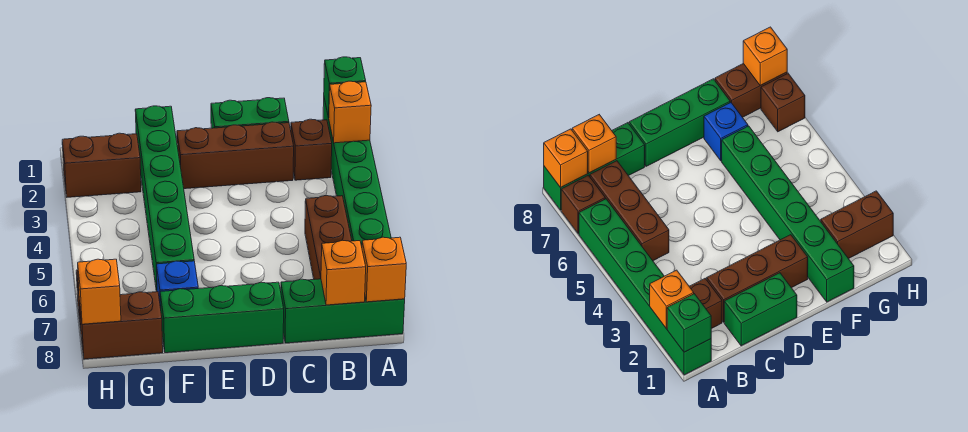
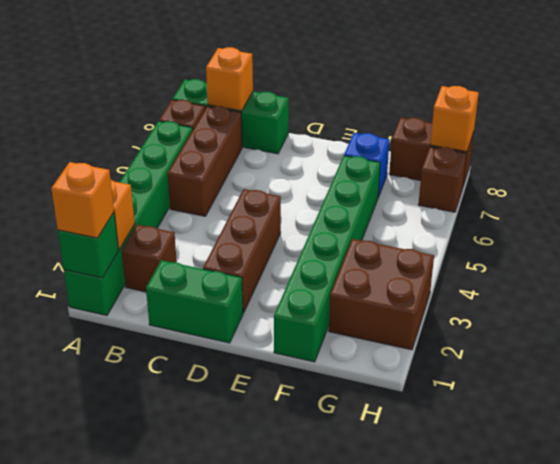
orange 1x1 brick [362,237,406,302] -> orange 1x1 brick moved to [51,162,114,238]
brown 1x3 brick [177,122,294,189] -> brown 1x3 brick turned to [203,189,281,313]
green 1x3 brick [160,282,284,353] -> none
brown 1x2 brick [62,133,141,197] -> brown 2x2 brick [329,239,434,350]

